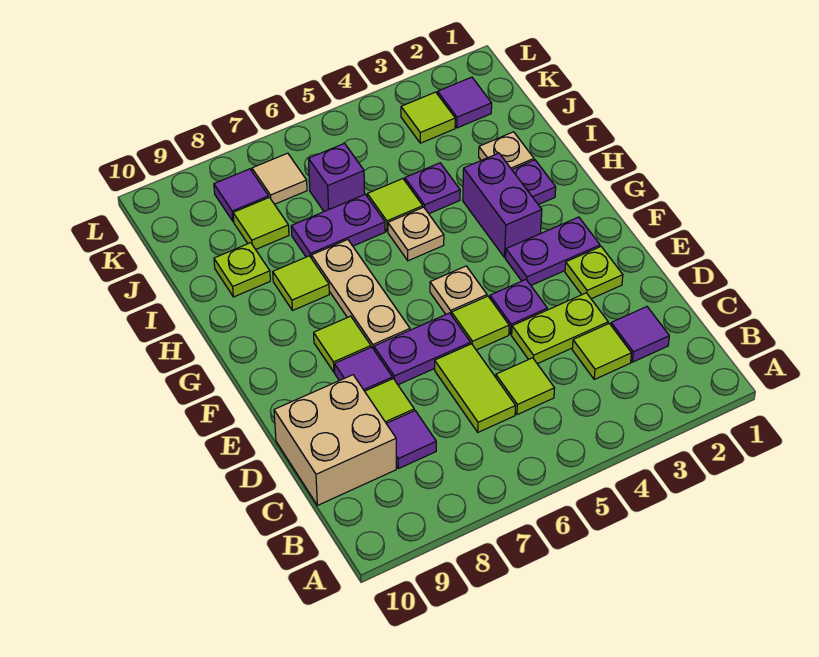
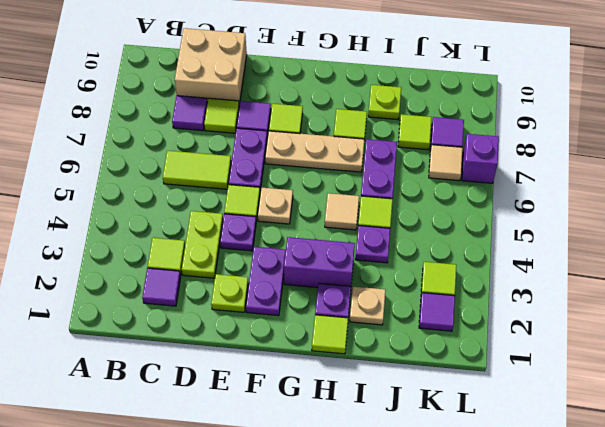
lime 1x1 tile [496,358,555,415] -> lime 1x1 tile moved to [312,315,348,354]
tan 1x1 plate [388,207,444,261] -> tan 1x1 tile [325,193,359,230]
purple 1x1 brick [309,143,365,211] -> purple 1x1 brick moved to [462,134,499,183]

